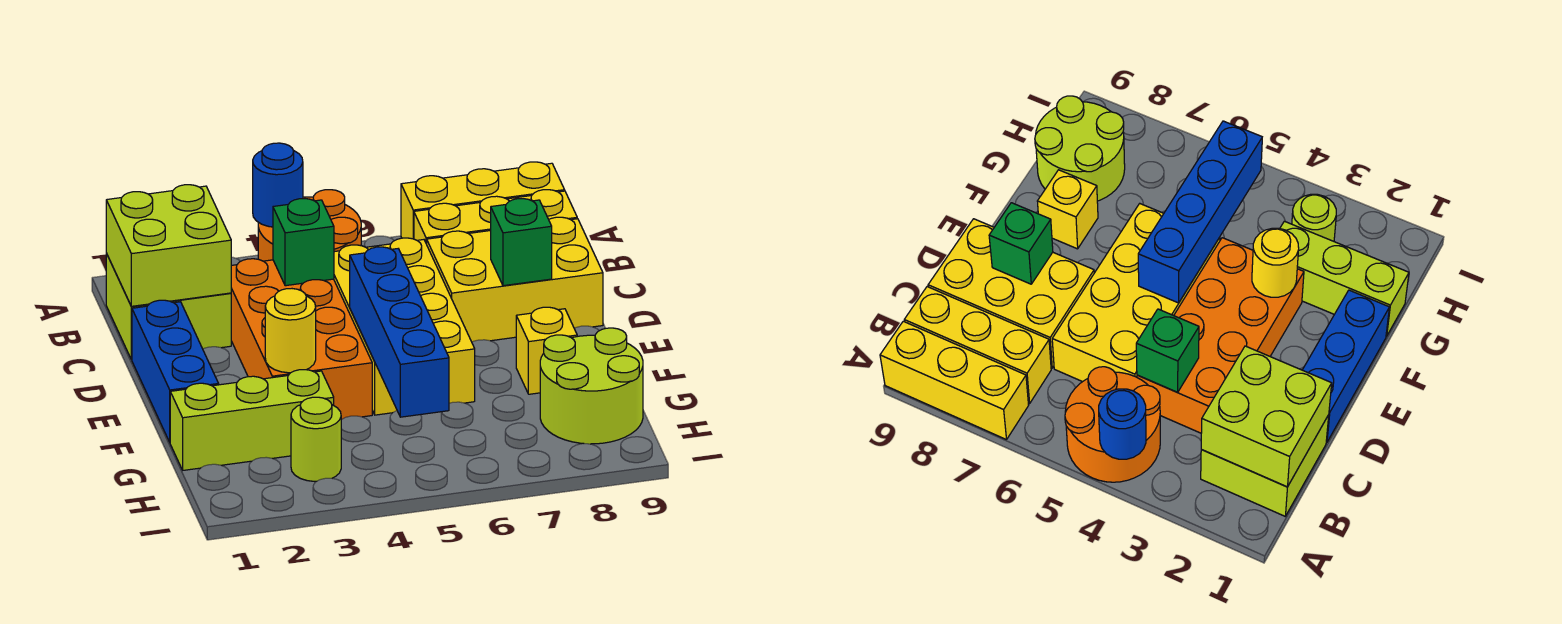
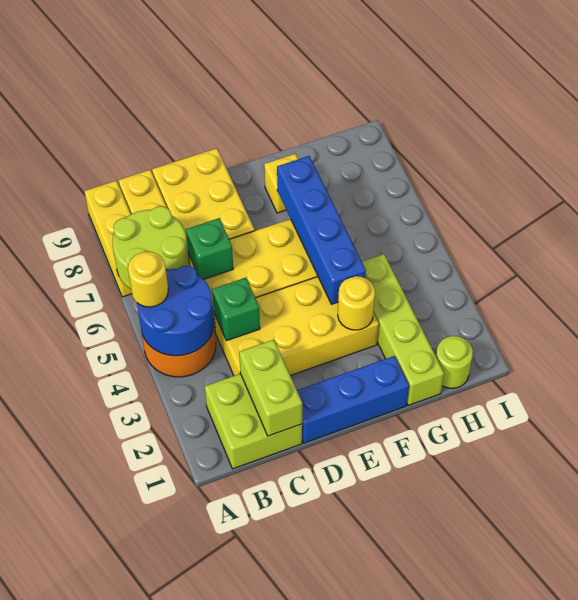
blue 1x1 round brick [253,143,303,227] -> blue 2x2 round brick [137,266,214,356]
none -> yellow 1x1 round brick [128,252,168,307]
lime 2x2 brick [106,185,231,306] -> lime 1x2 brick [239,340,302,436]
orange 2x4 brick [231,259,372,420] -> yellow 2x4 brick [214,277,379,376]
green 1x1 brick [491,199,552,286] -> green 1x1 brick moved to [186,218,233,280]
blue 1x4 brick [350,247,449,417] -> blue 1x4 brick turned to [277,156,366,304]
lime 1x3 brick [170,370,334,470] -> lime 1x4 brick [362,254,444,406]
lime 2x2 round brick [540,328,643,444] -> lime 2x2 round brick moved to [113,206,189,289]
lime 1x1 round brick [291,397,341,481] -> lime 1x1 round brick moved to [436,336,473,388]

